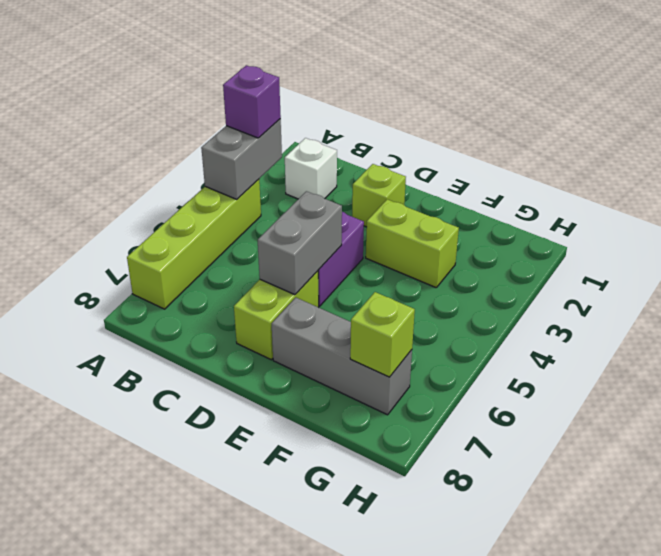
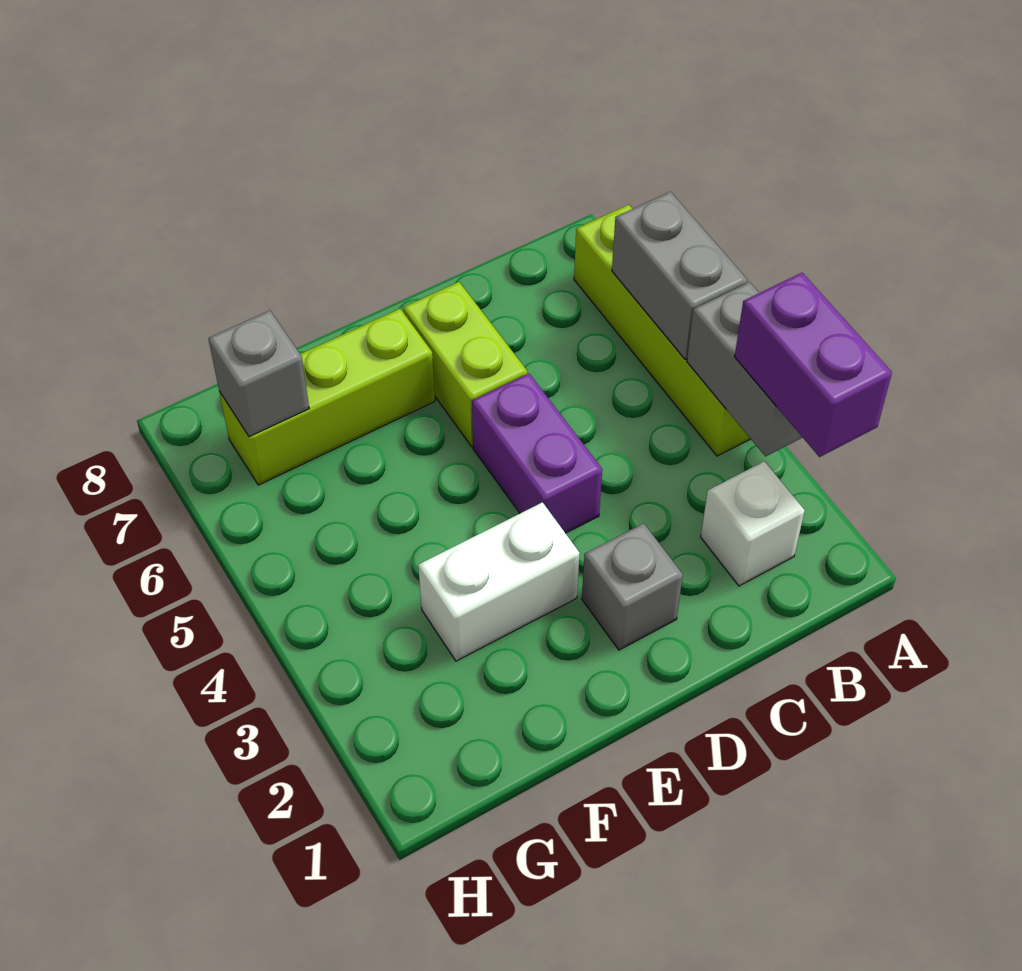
purple 1x1 brick [223,65,281,138] -> purple 1x2 brick [735,273,892,457]
lime 1x1 brick [352,164,406,227] -> grey 1x1 brick [582,523,683,650]
grey 1x2 brick [258,191,342,295] -> grey 1x2 brick moved to [612,192,748,359]
lime 1x2 brick [366,199,459,287] -> white 1x2 brick [418,502,580,661]
grey 1x3 brick [272,298,412,415] -> lime 1x3 brick [219,309,435,485]
lime 1x1 brick [350,292,415,377] -> grey 1x1 brick [208,311,309,437]

